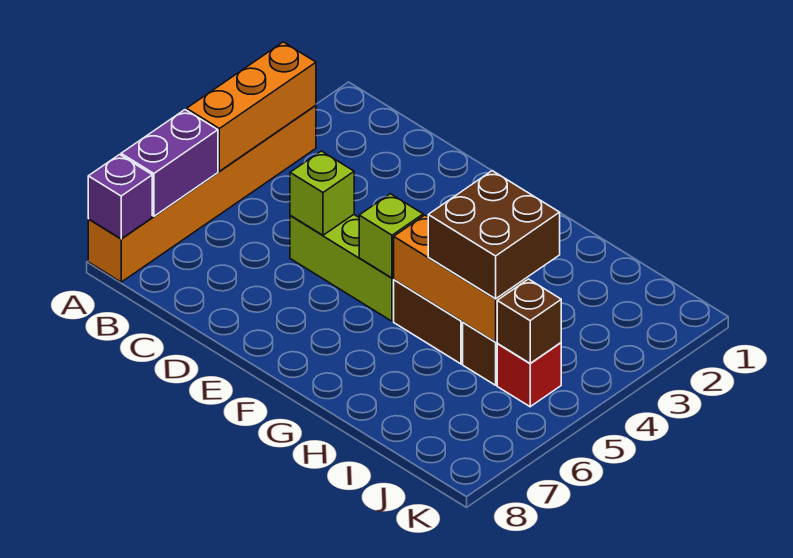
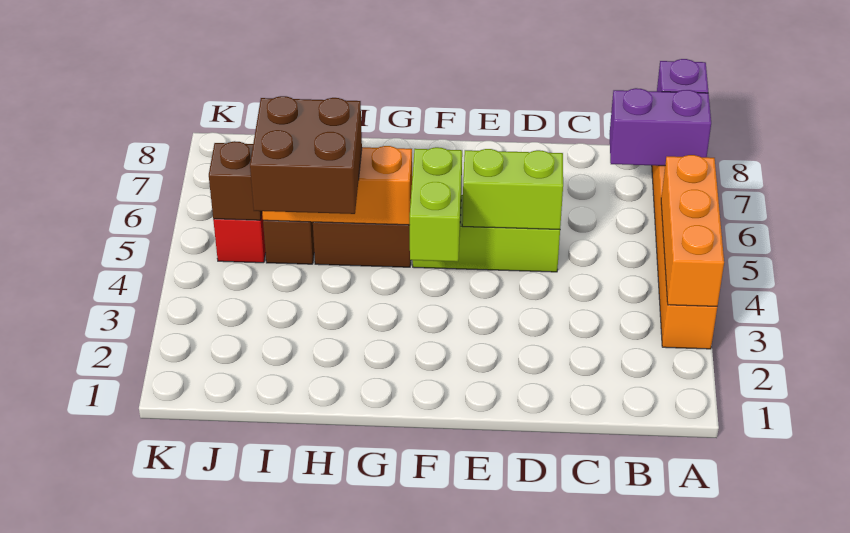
purple 1x2 brick [121,110,218,216] -> purple 1x2 brick turned to [610,88,711,166]
lime 1x1 brick [290,151,354,235] -> lime 1x2 brick [462,149,563,229]
lime 1x1 brick [359,194,423,278] -> lime 1x2 brick [410,147,462,262]

